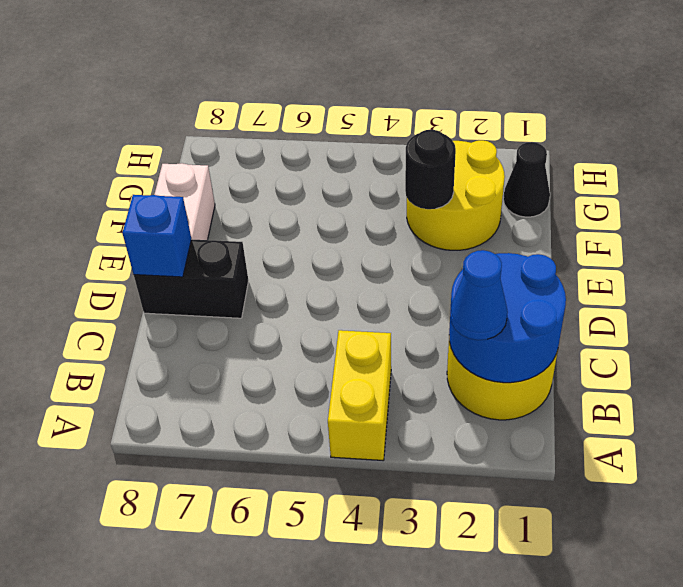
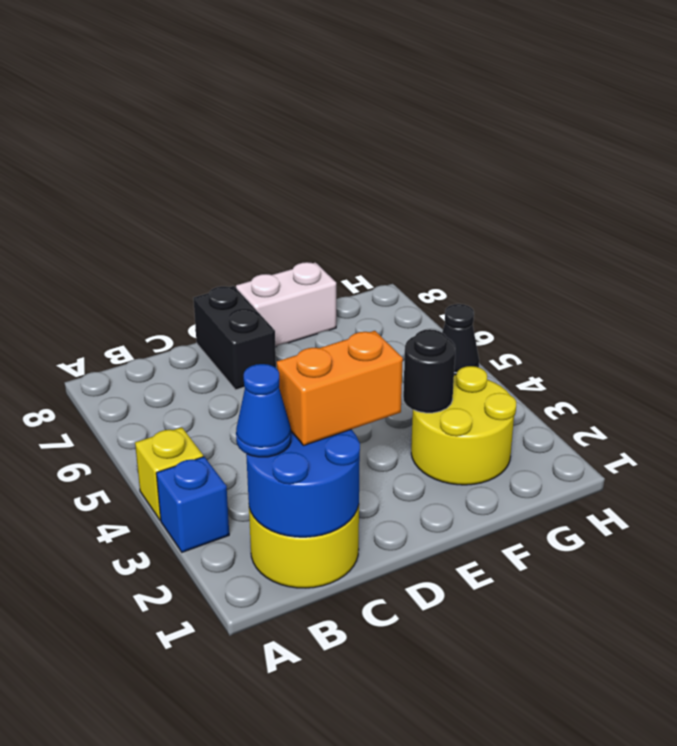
yellow 1x2 brick [328,330,391,460] -> yellow 1x1 brick [135,427,203,520]
none -> orange 1x2 brick [277,331,403,445]
blue 1x1 brick [122,195,191,277] -> blue 1x1 brick moved to [156,457,229,552]
black 1x1 cone [503,142,550,217] -> black 1x1 cone moved to [442,304,479,375]

